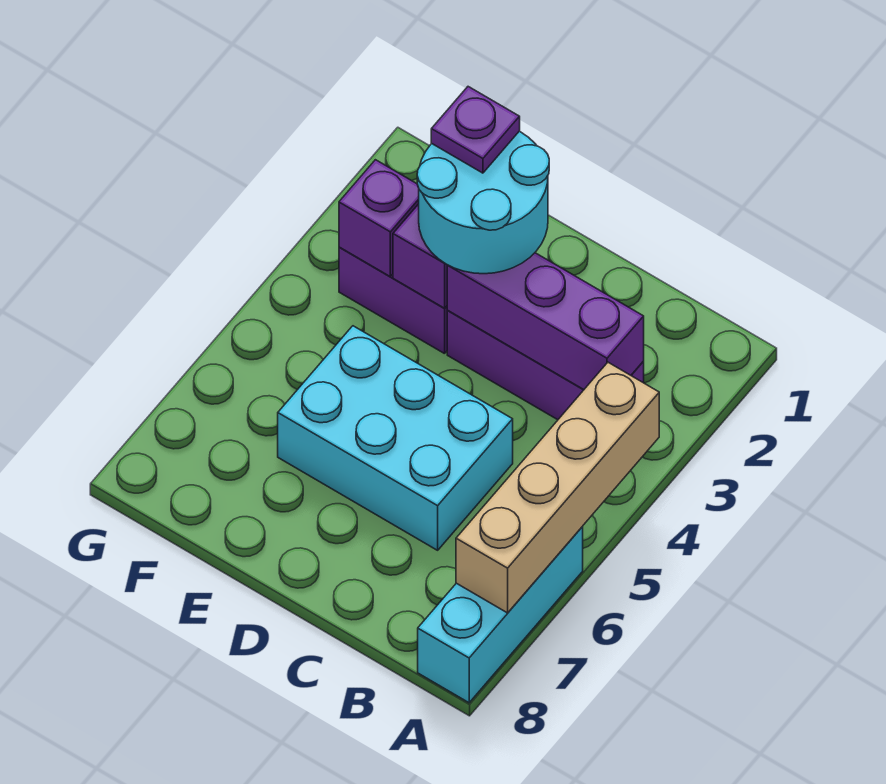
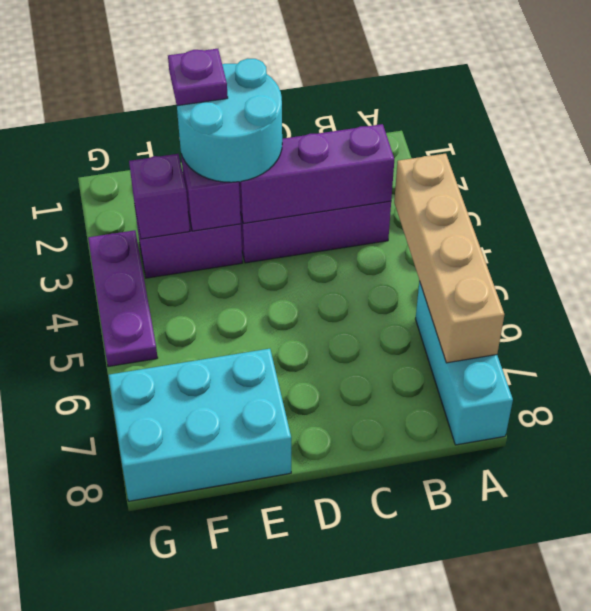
cyan 2x3 brick [278,326,513,550] -> cyan 2x3 brick moved to [109,349,291,501]
none -> purple 1x3 plate [88,230,158,367]

